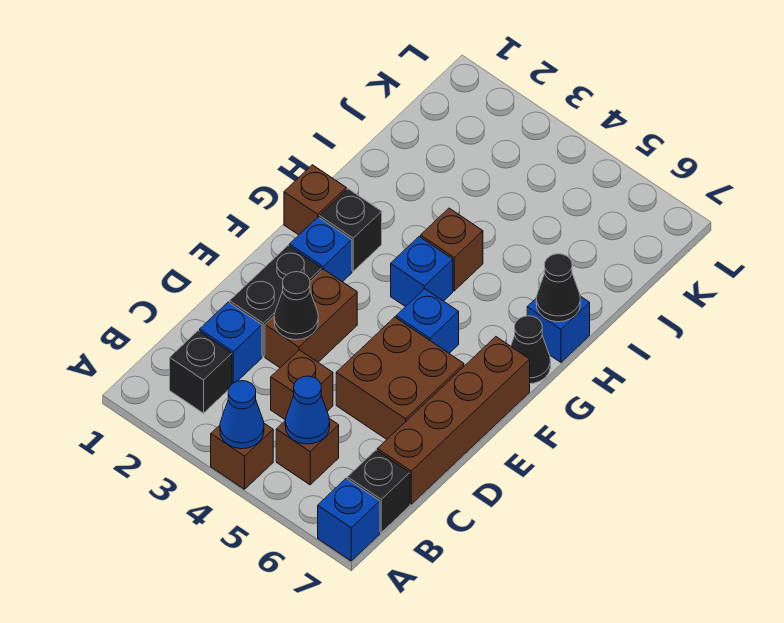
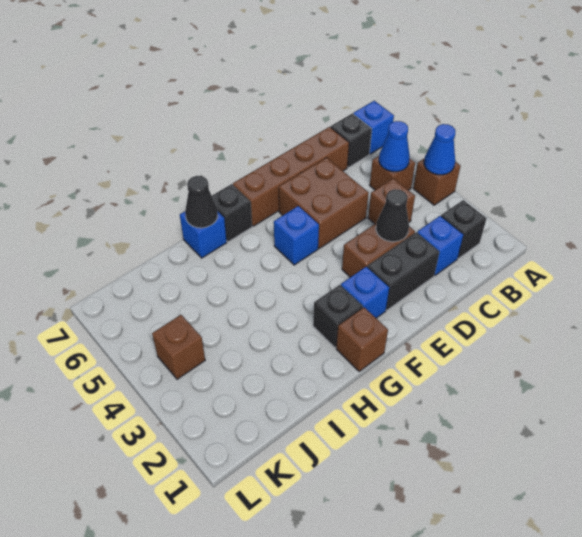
blue 1x1 brick [391,237,453,307] -> none
black 1x1 cone [511,316,551,384] -> black 1x1 brick [212,184,252,242]
brown 1x1 brick [421,208,483,291] -> brown 1x1 brick moved to [152,315,205,379]

